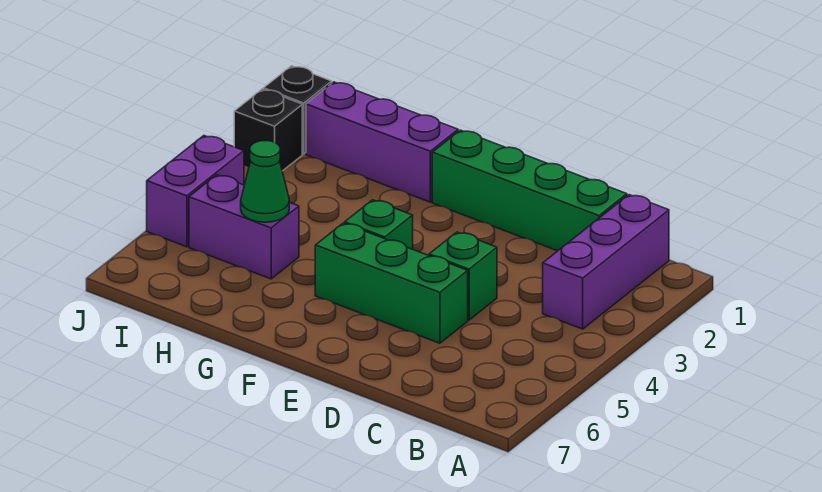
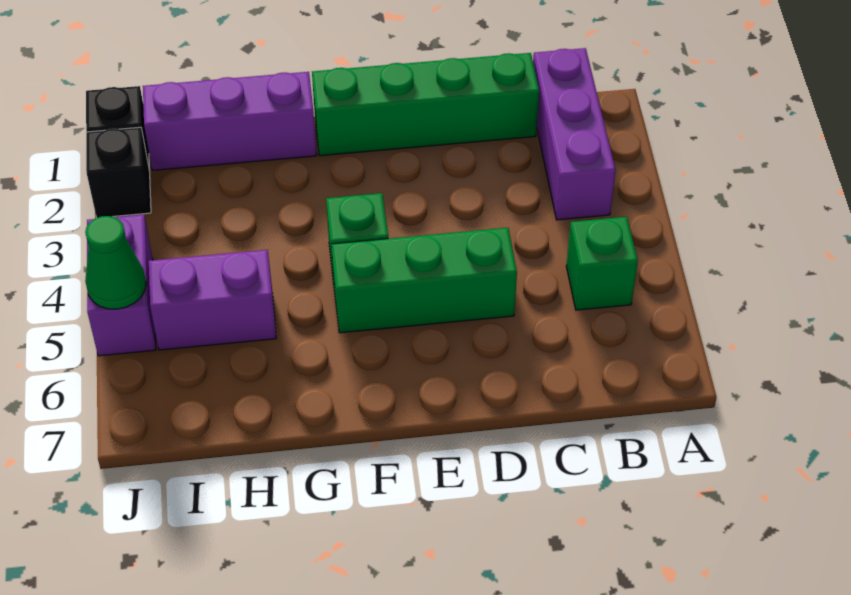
green 1x1 brick [429,232,497,320] -> green 1x1 brick moved to [566,217,638,310]
green 1x1 cone [241,141,289,222] -> green 1x1 cone moved to [85,216,146,309]

